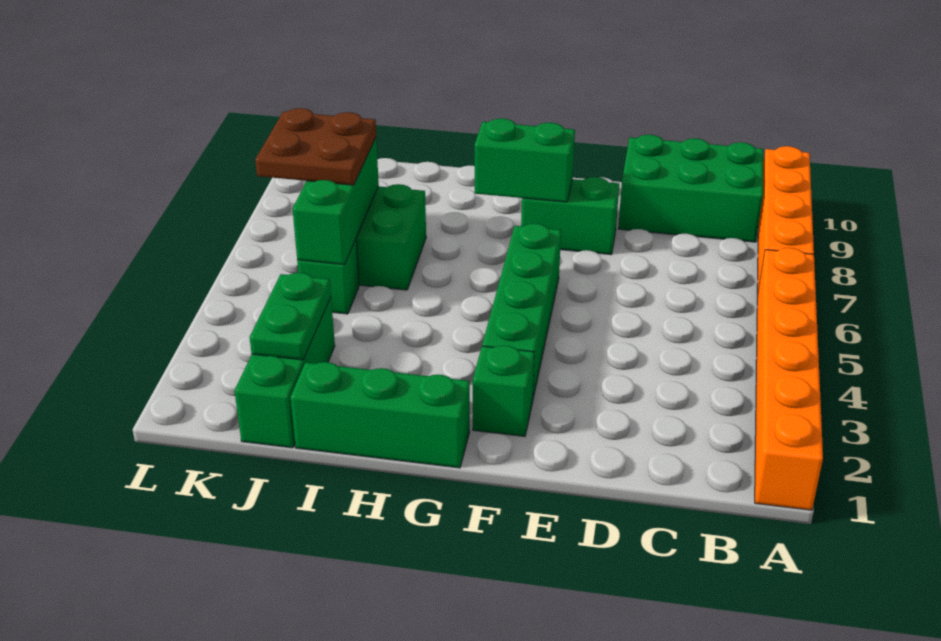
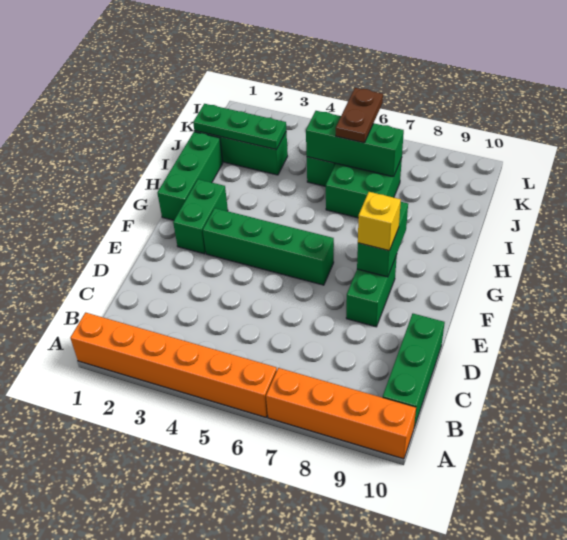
green 2x3 brick [618,135,763,242] -> green 1x3 brick [383,314,445,427]
green 1x1 brick [473,345,534,436] -> green 1x2 brick [173,179,228,254]
none -> yellow 1x1 brick [358,192,401,251]
green 1x2 plate [250,273,331,360] -> green 1x3 plate [193,104,286,150]
brown 2x2 plate [255,108,376,185] -> brown 1x2 plate [336,88,383,143]

